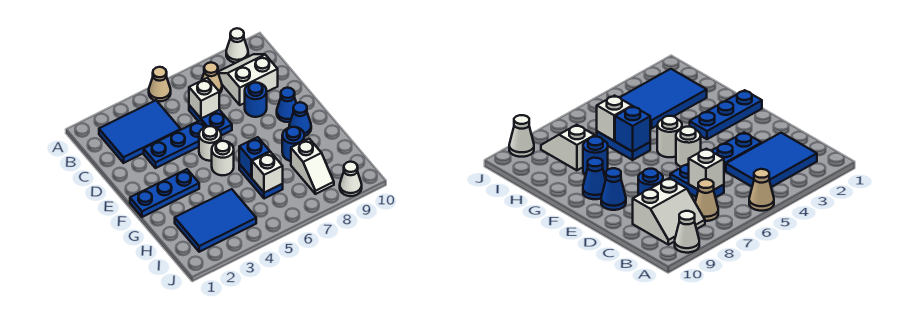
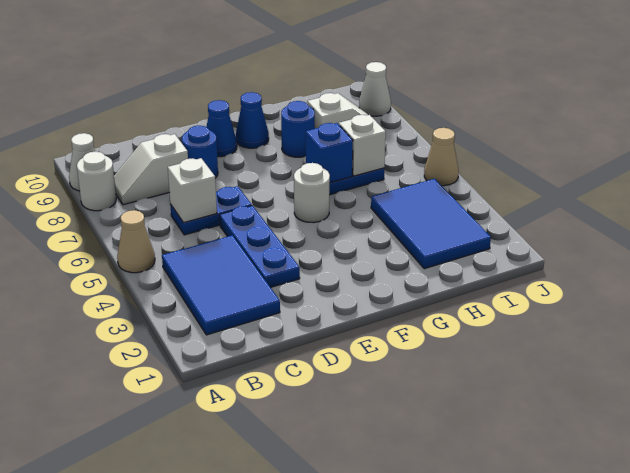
tan 1x1 cone [202,62,222,94] -> tan 1x1 cone moved to [424,128,459,186]
white 2x2 slope [218,54,278,105] -> white 1x2 slope [114,134,188,205]
white 1x1 round brick [199,126,221,161] -> white 1x1 round brick moved to [77,151,116,211]
blue 1x3 plate [130,169,199,217] -> none

